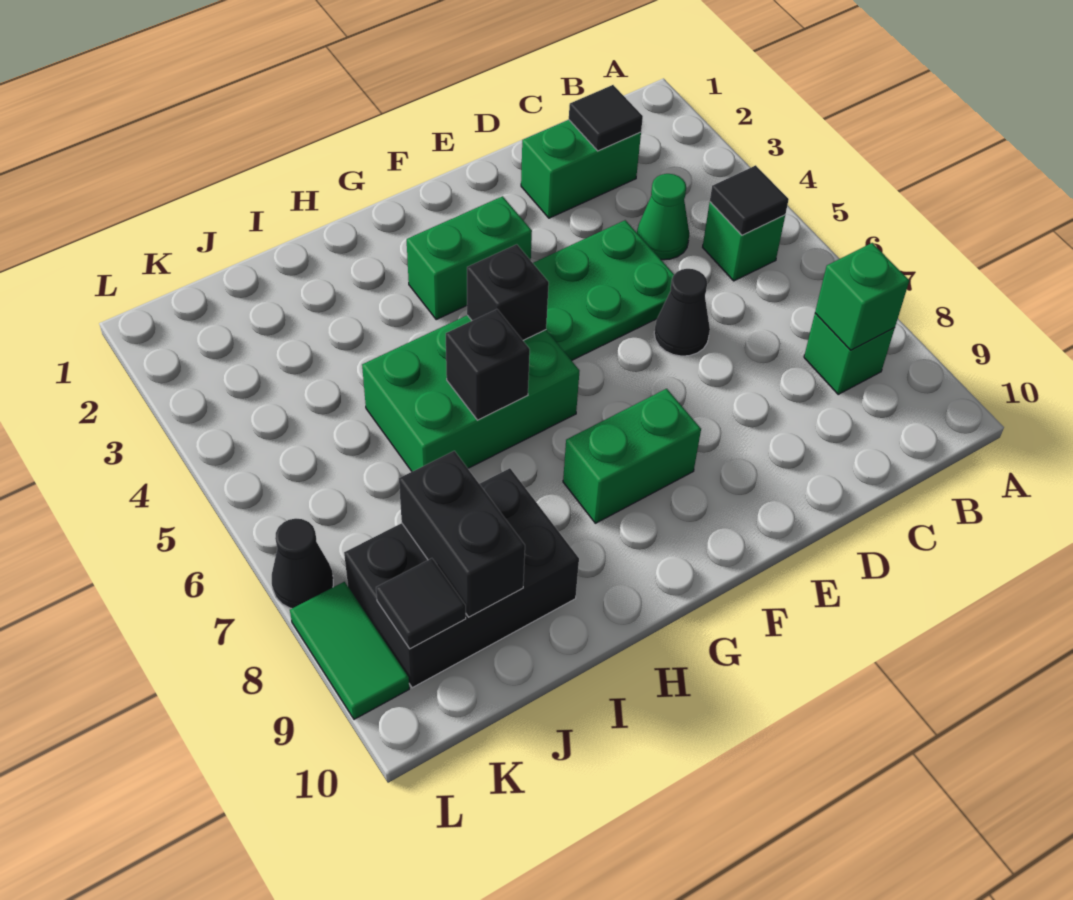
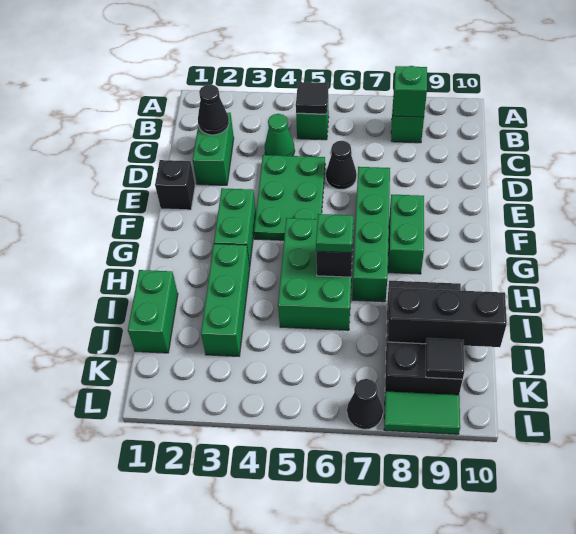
black 1x1 tile [569,85,643,151] -> black 1x1 cone [198,85,229,135]
none -> green 1x4 brick [352,167,390,302]
black 1x1 brick [467,244,549,340] -> black 1x1 brick moved to [155,160,195,210]
none -> green 1x3 brick [201,244,250,356]
none -> green 1x1 plate [316,214,353,253]
none -> green 1x2 brick [128,270,178,353]
black 1x2 brick [399,451,525,617] -> black 1x3 brick [388,288,507,347]

